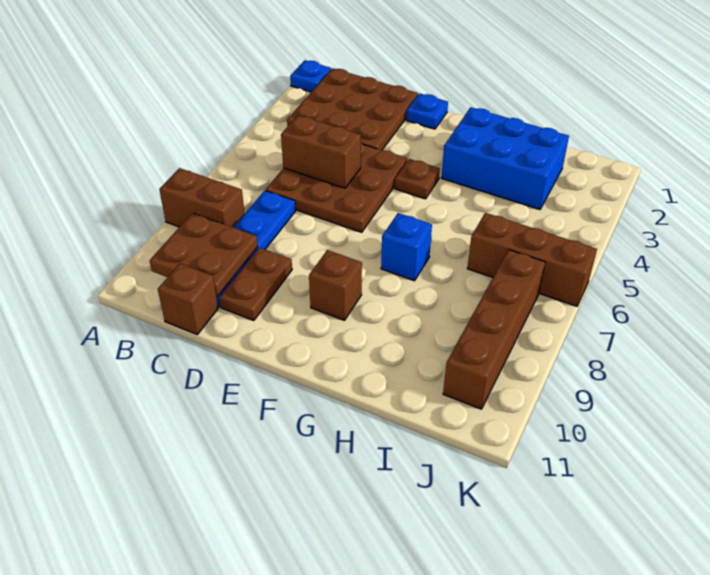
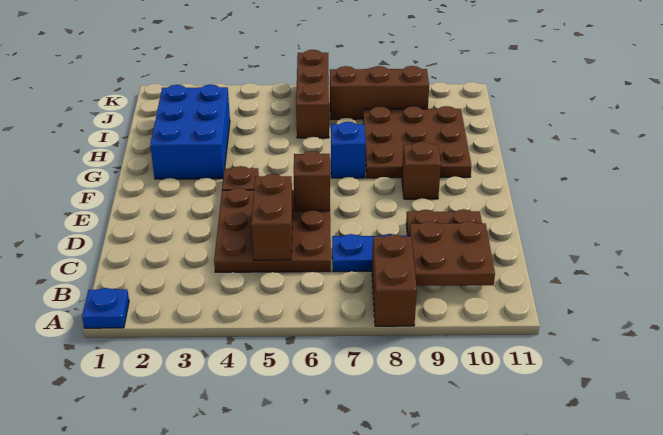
brown 3x3 plate [287,68,418,150] -> brown 3x3 plate moved to [363,106,472,178]
brown 1x1 brick [158,263,218,334] -> brown 1x1 brick moved to [294,151,330,211]
blue 1x1 plate [406,93,448,129] -> none
brown 1x4 brick [443,250,545,409] -> brown 1x3 brick [330,66,429,119]

